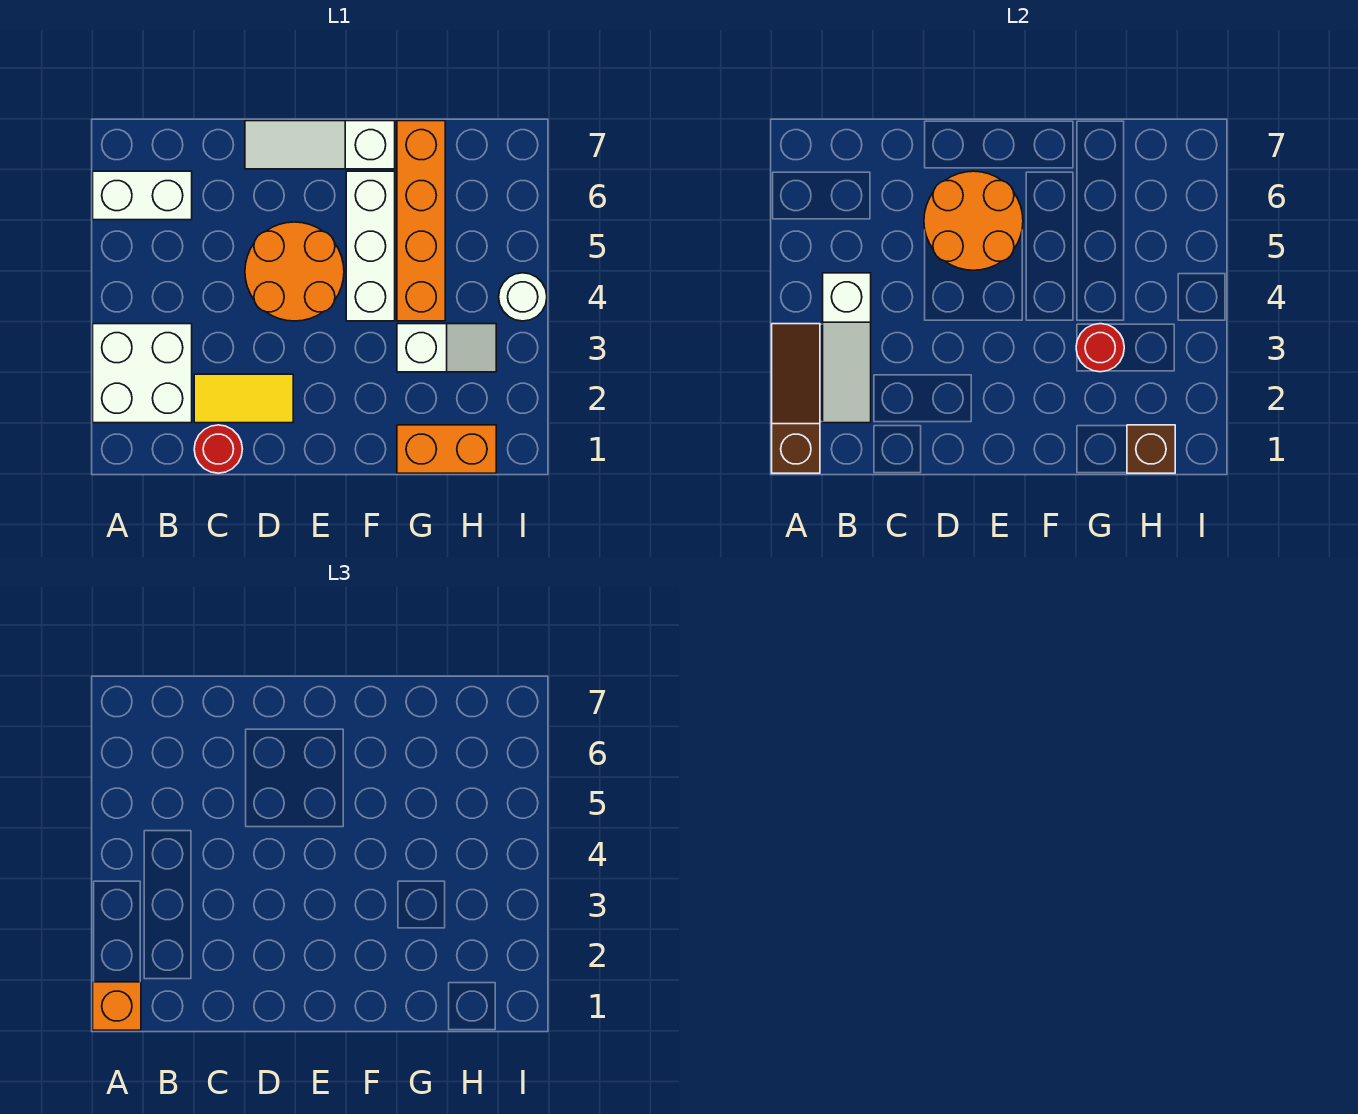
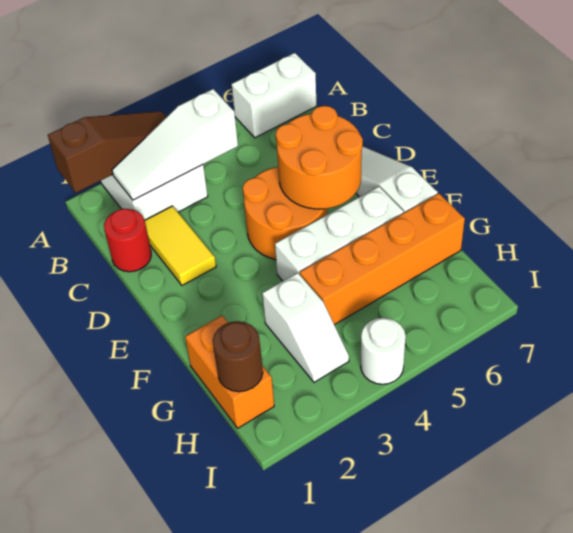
orange 1x1 brick [93,982,141,1030] -> none
white 1x2 brick [93,171,192,220] -> white 1x2 brick turned to [232,53,317,138]
red 1x1 round brick [1076,324,1124,372] -> none
brown 1x1 brick [1127,425,1175,473] -> brown 1x1 round brick [213,321,263,392]

